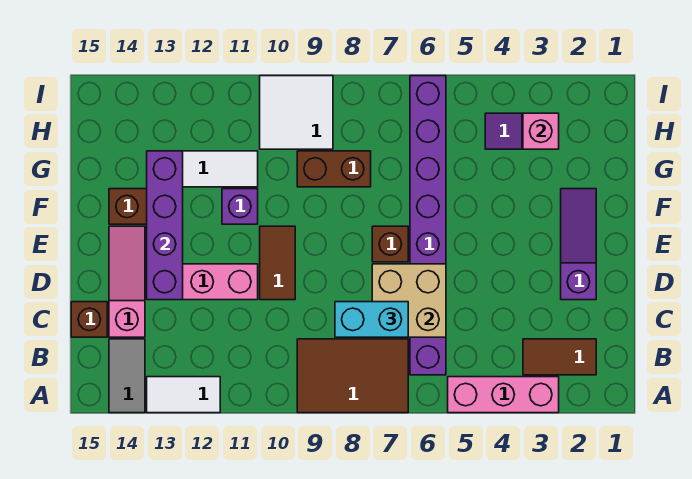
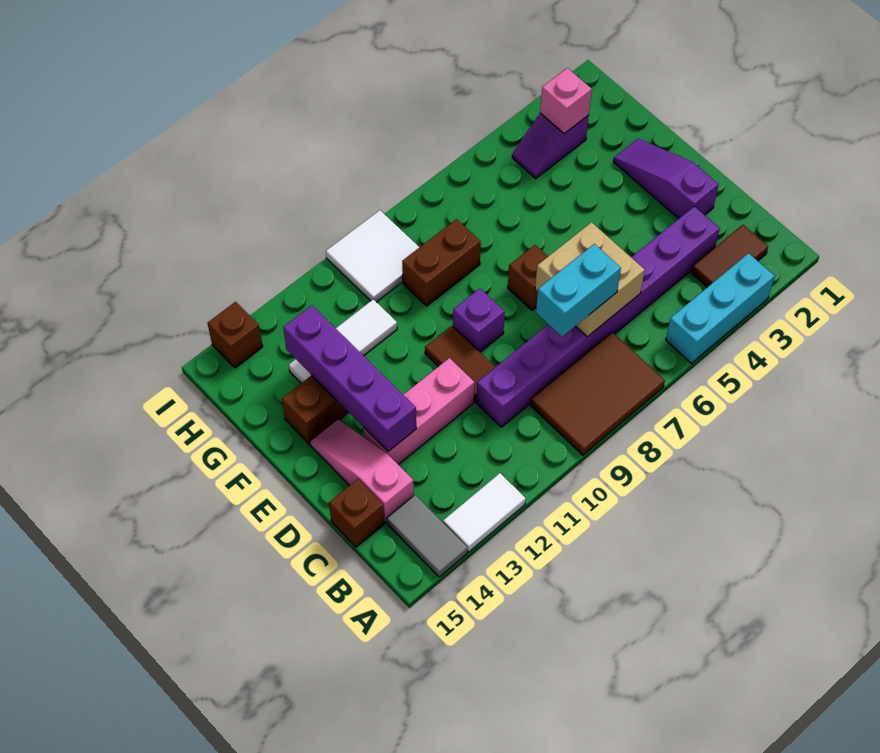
pink 1x3 brick [448,377,559,413] -> cyan 1x3 brick [666,253,775,363]
purple 1x8 brick [410,76,446,375] -> purple 1x8 brick turned to [476,206,720,427]
purple 1x1 brick [222,189,258,224] -> purple 1x1 brick moved to [453,288,505,352]
none -> brown 1x1 brick [208,302,263,368]

